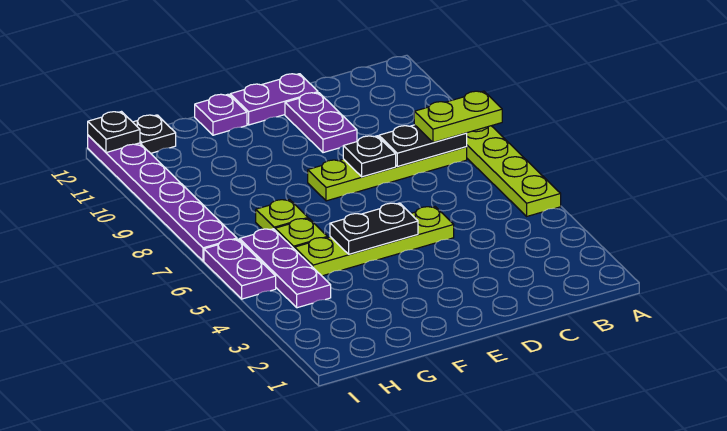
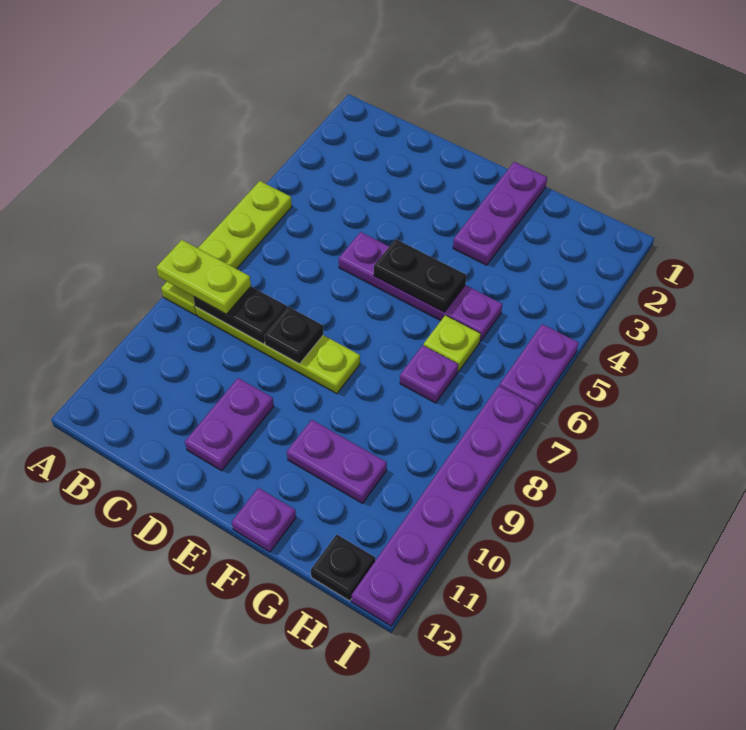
lime 1x4 plate [295,207,454,276] -> purple 1x4 plate [339,232,502,341]
purple 1x2 plate [230,74,318,125] -> purple 1x2 plate moved to [287,420,387,503]
lime 1x1 plate [256,200,308,230] -> purple 1x1 plate [400,345,458,403]
purple 1x3 plate [240,229,331,308] -> purple 1x3 plate moved to [453,162,547,265]
black 1x1 plate [88,112,140,153] -> none

